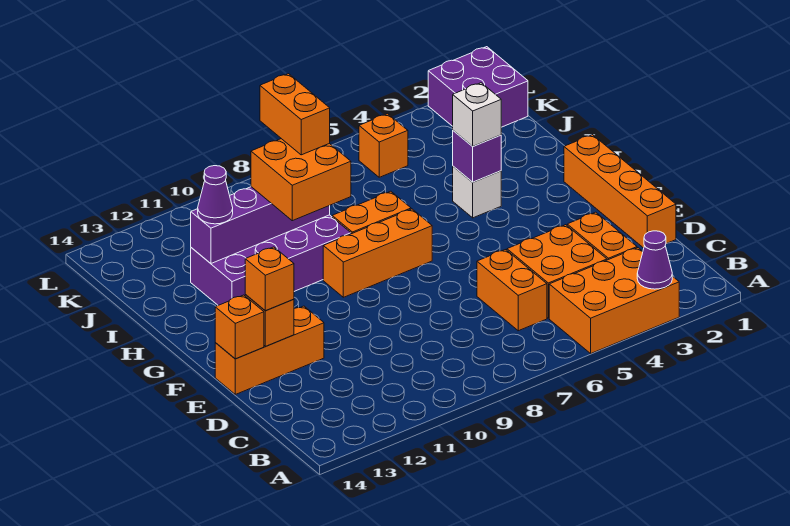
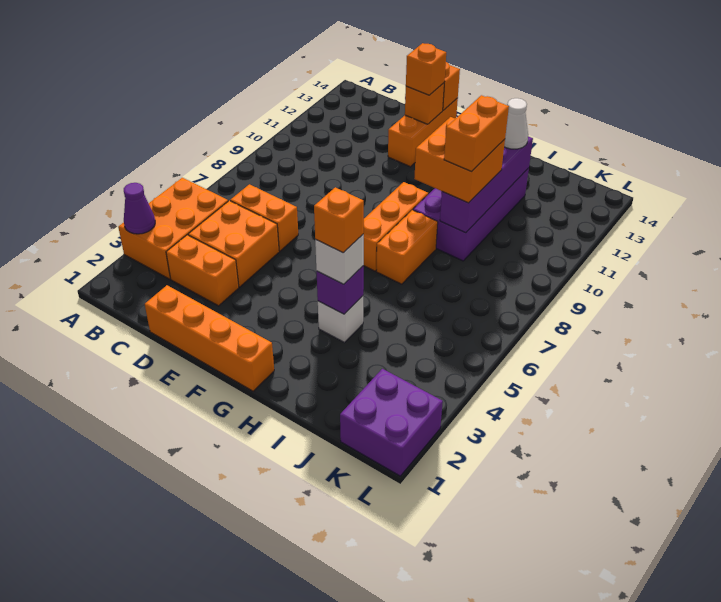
orange 1x2 brick [260,74,330,155] -> orange 1x2 brick turned to [444,95,509,172]
purple 1x1 cone [198,166,233,224] -> white 1x1 cone [504,98,528,149]
orange 1x1 brick [359,114,408,177] -> orange 1x1 brick moved to [314,187,364,253]

